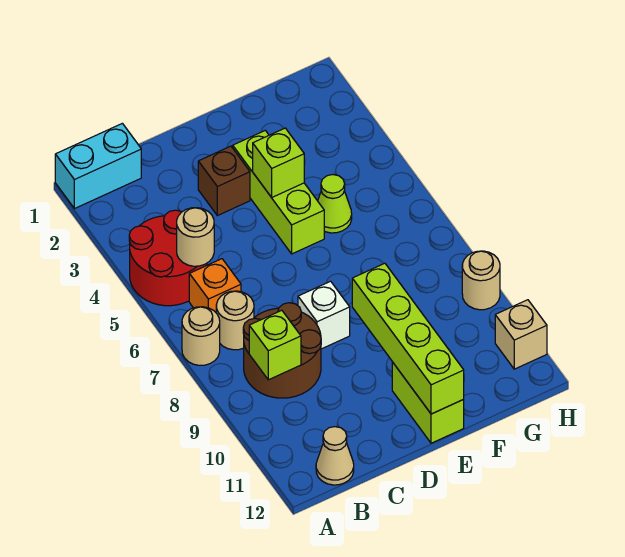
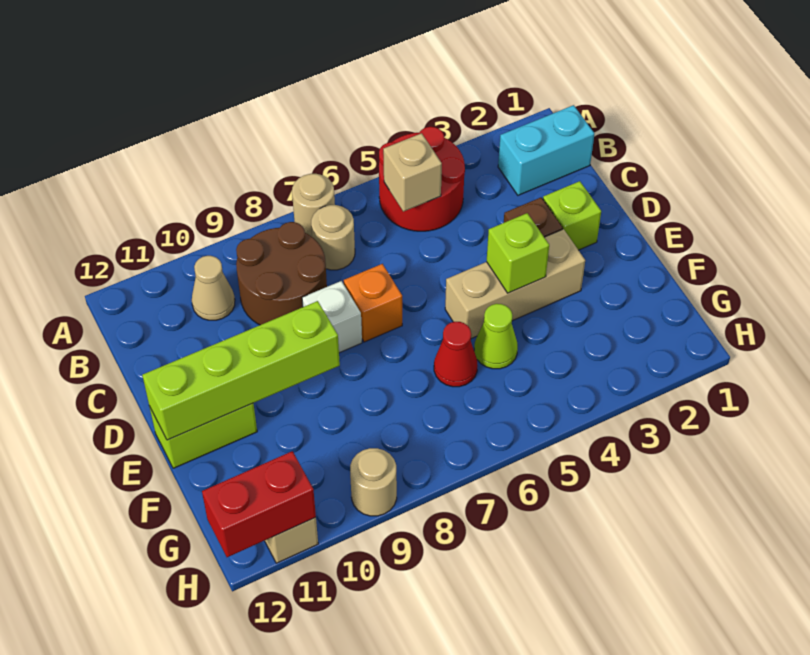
cyan 1x2 brick [55,123,141,209] -> cyan 1x2 brick turned to [498,105,594,195]
tan 1x1 round brick [177,208,214,266] -> tan 1x1 brick [383,133,442,211]
orange 1x1 brick [189,259,241,312] -> orange 1x1 brick moved to [344,264,402,342]
lime 1x1 brick [249,310,301,380] -> lime 1x1 brick moved to [543,181,601,250]
tan 1x1 cone [316,427,354,485] -> tan 1x1 cone moved to [192,256,235,320]
lime 1x3 brick [233,130,324,254] -> tan 1x3 brick [445,229,585,339]
none -> red 1x1 cone [434,322,478,387]
none -> red 1x2 brick [202,451,316,557]

